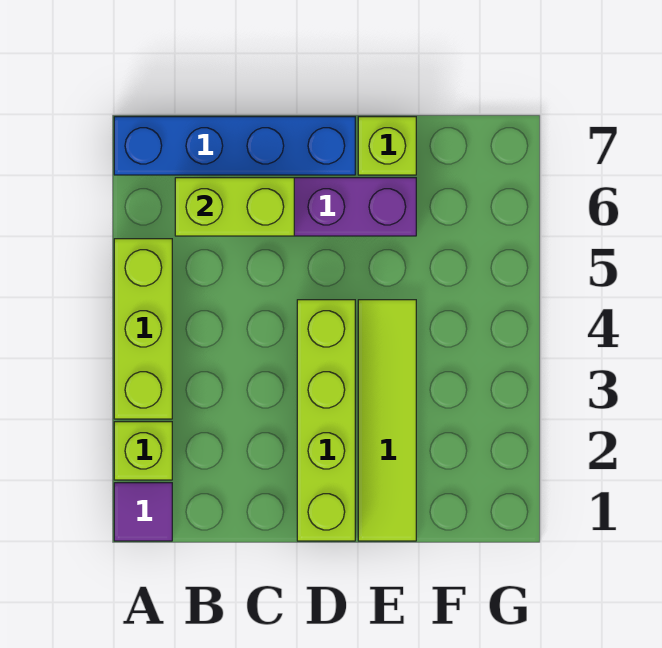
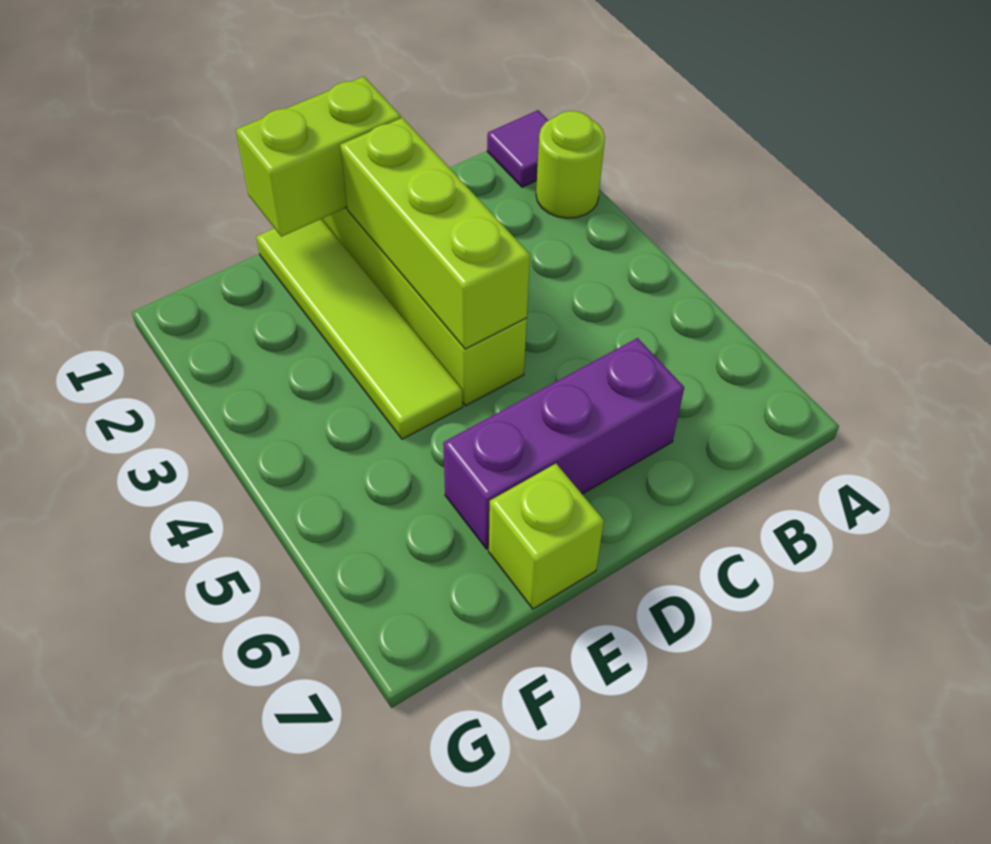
lime 1x1 brick [114,422,172,480] -> lime 1x1 round brick [536,111,605,218]
lime 1x3 brick [114,239,172,419] -> lime 1x3 brick moved to [340,118,530,349]
blue 1x4 brick [114,117,355,175] -> none
lime 1x2 brick [175,178,294,236] -> lime 1x2 brick moved to [236,76,401,237]

